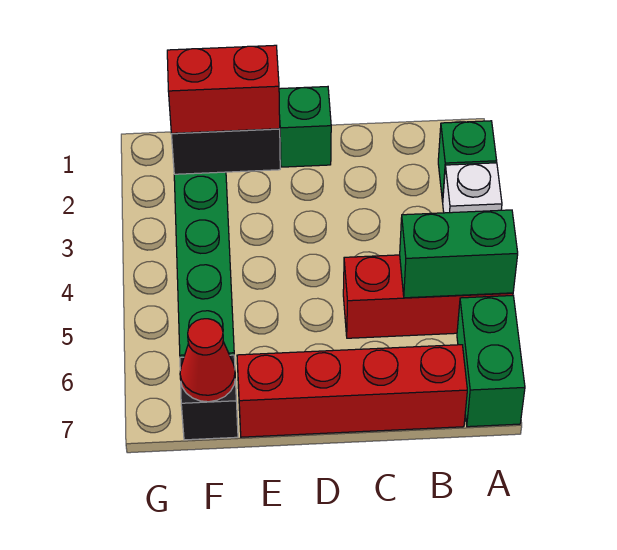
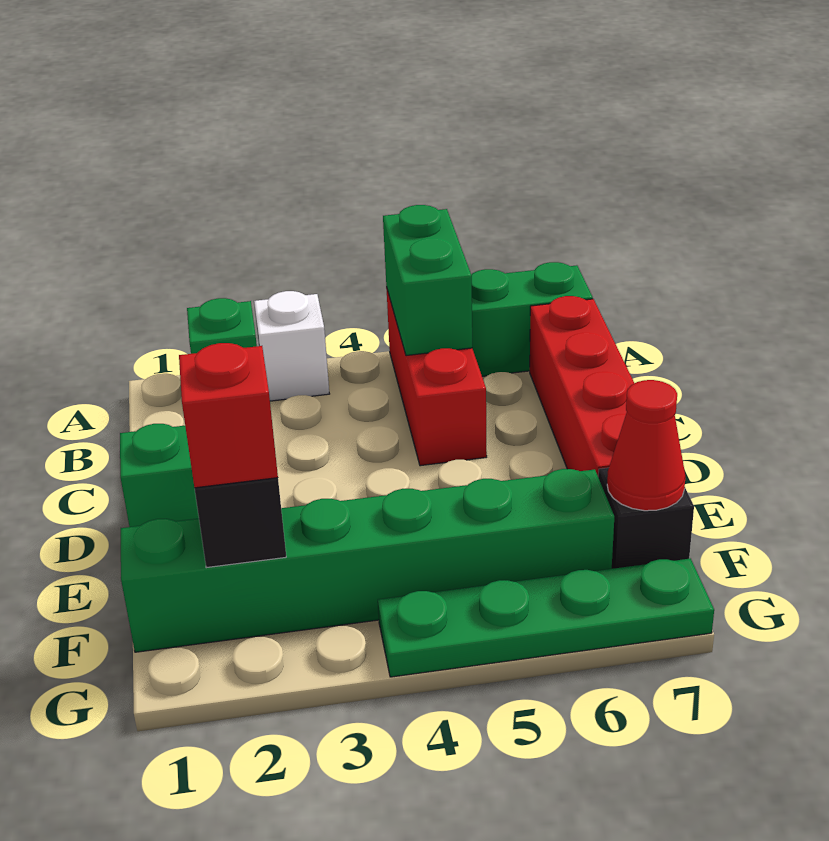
red 1x2 brick [167,45,280,133] -> red 1x1 brick [179,343,278,488]
none -> green 1x4 plate [378,558,714,677]

